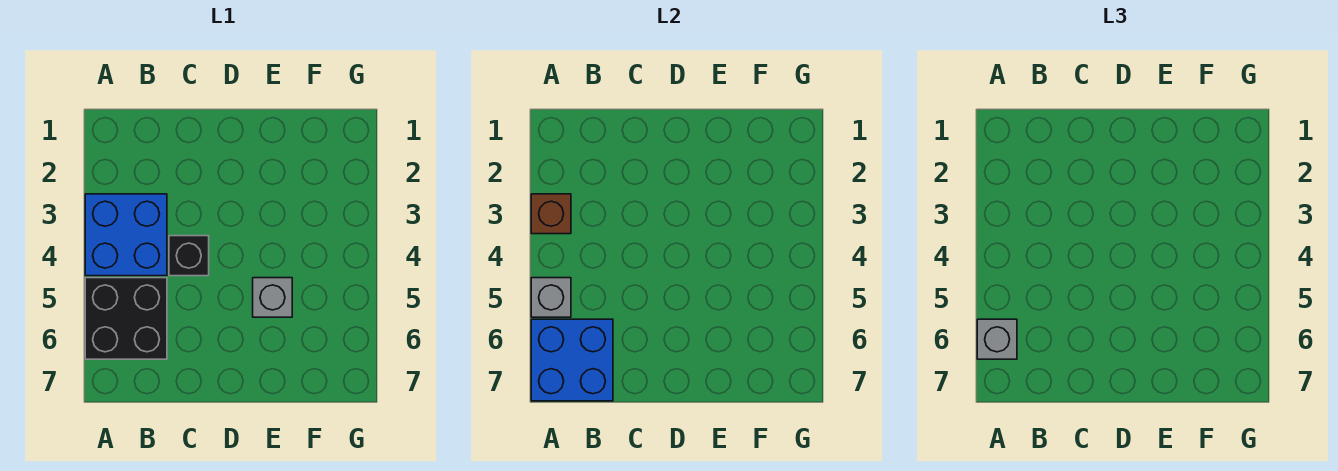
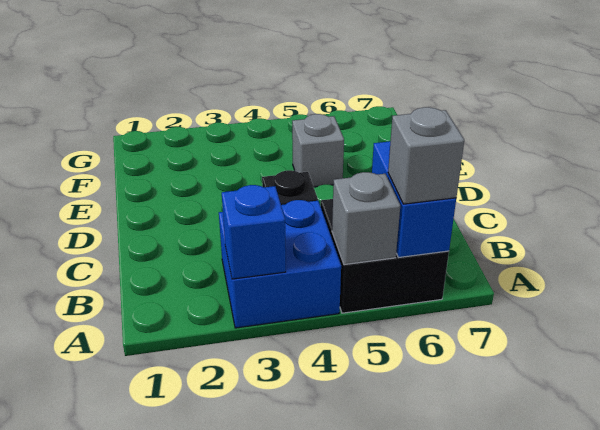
brown 1x1 brick [531,194,571,234] -> blue 1x1 brick [222,185,286,279]
blue 2x2 brick [531,319,613,401] -> blue 1x2 brick [372,141,456,258]

